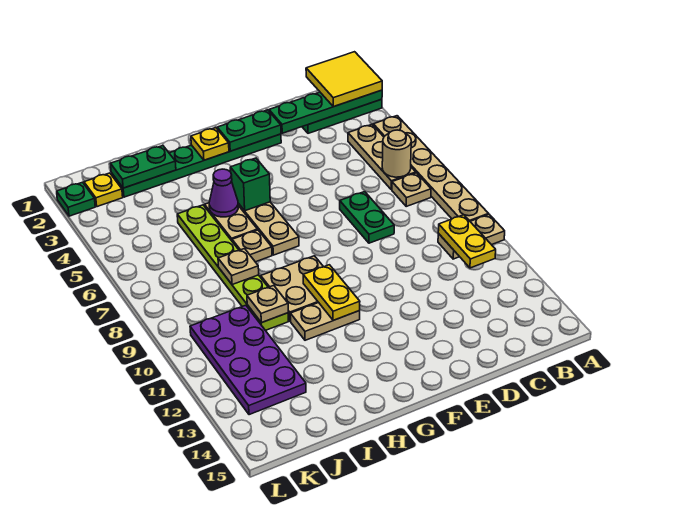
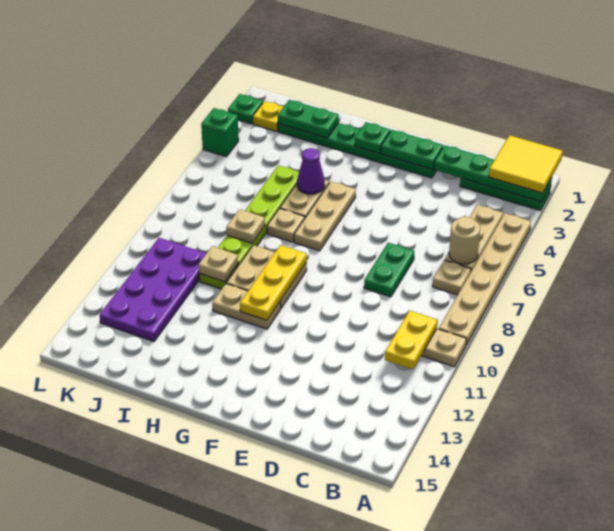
yellow 1x1 plate [191,128,229,160] -> green 1x1 plate [355,122,390,153]
green 1x1 brick [230,158,270,211] -> green 1x1 brick moved to [201,108,239,157]
yellow 1x2 plate [303,265,360,320] -> yellow 1x3 plate [240,245,307,320]

